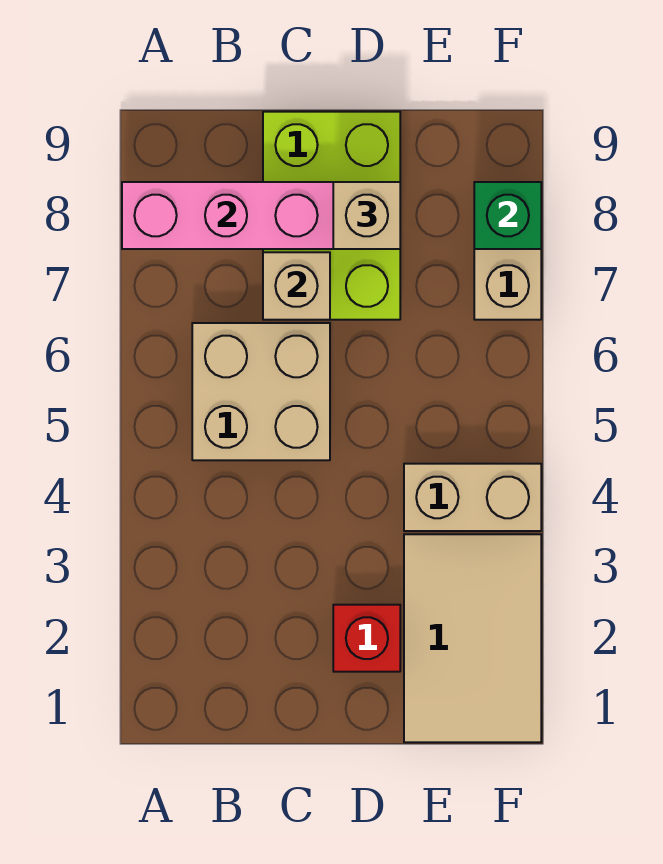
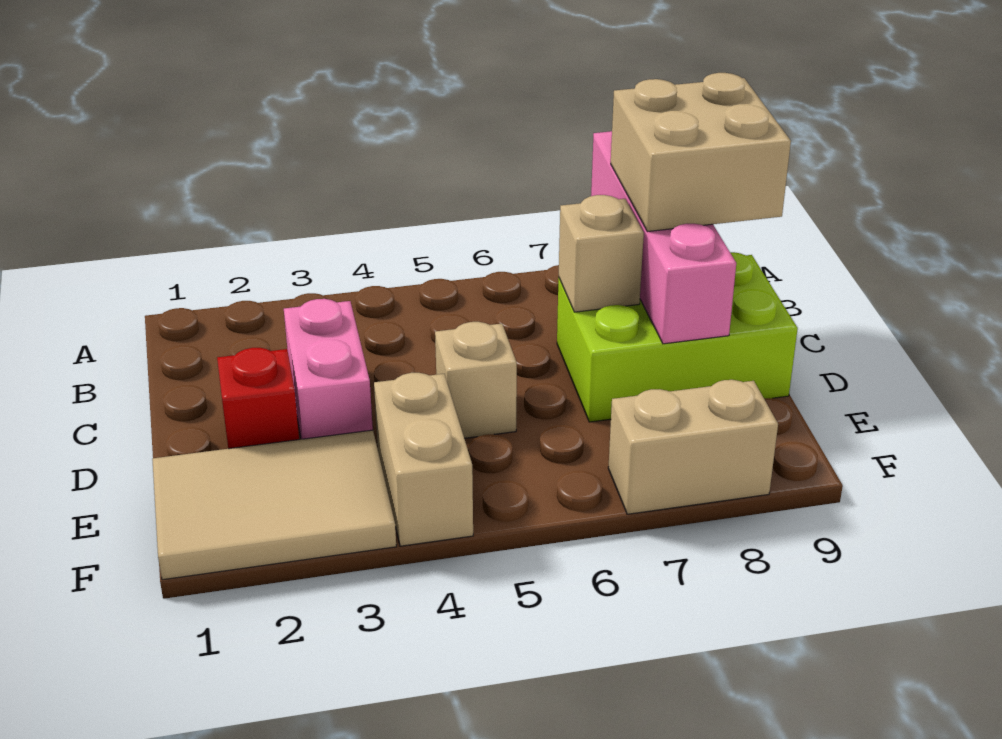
tan 2x2 brick [192,323,330,460] -> tan 2x2 brick moved to [611,73,791,232]
none -> pink 1x2 brick [284,299,373,439]
tan 1x1 brick [333,182,400,249] -> tan 1x1 brick moved to [435,322,517,438]
green 1x1 brick [474,182,541,249] -> none

